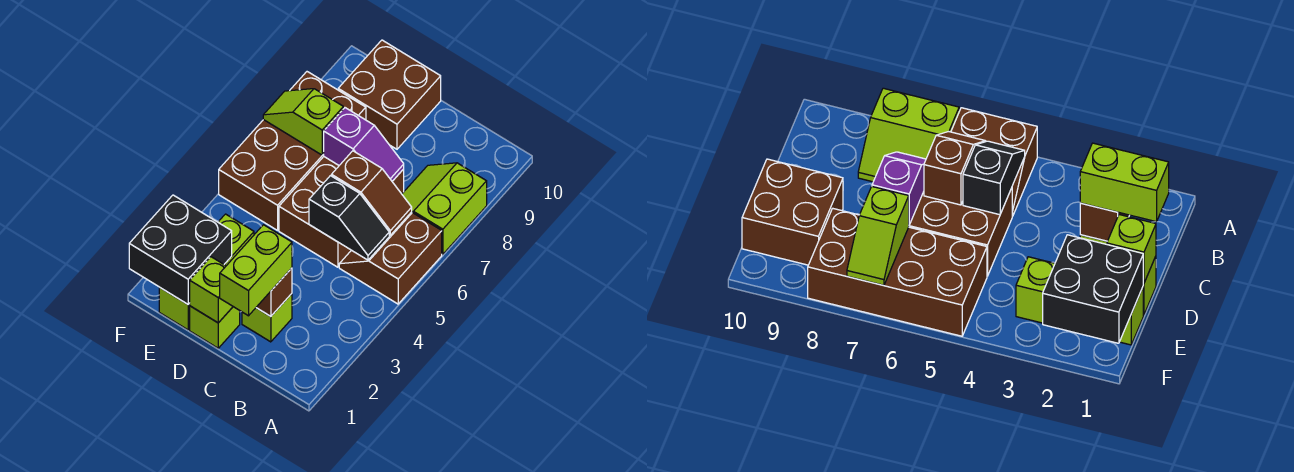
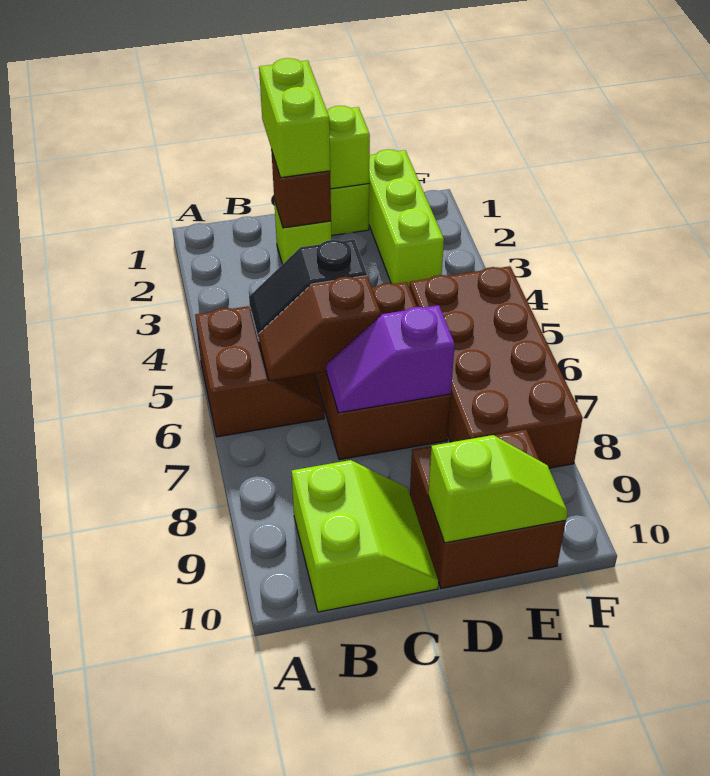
lime 2x2 slope [402,163,487,254] -> lime 2x2 slope moved to [292,460,438,612]
black 2x2 brick [129,195,232,304] -> none
lime 1x2 slope [263,89,343,155] -> lime 1x2 slope moved to [428,435,568,543]

